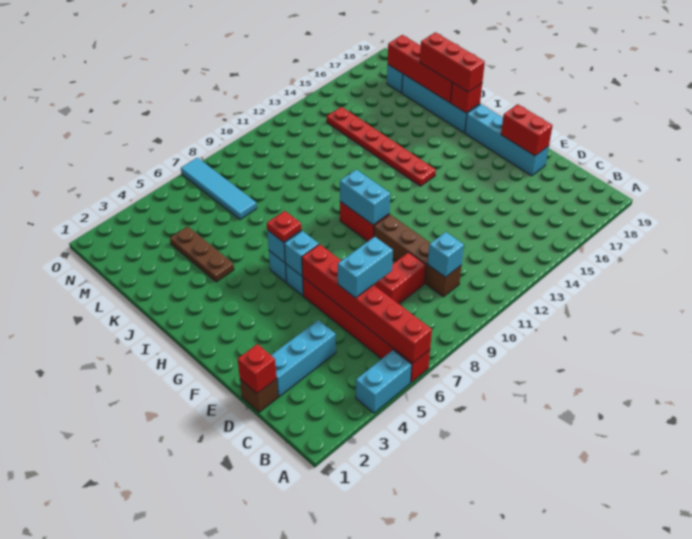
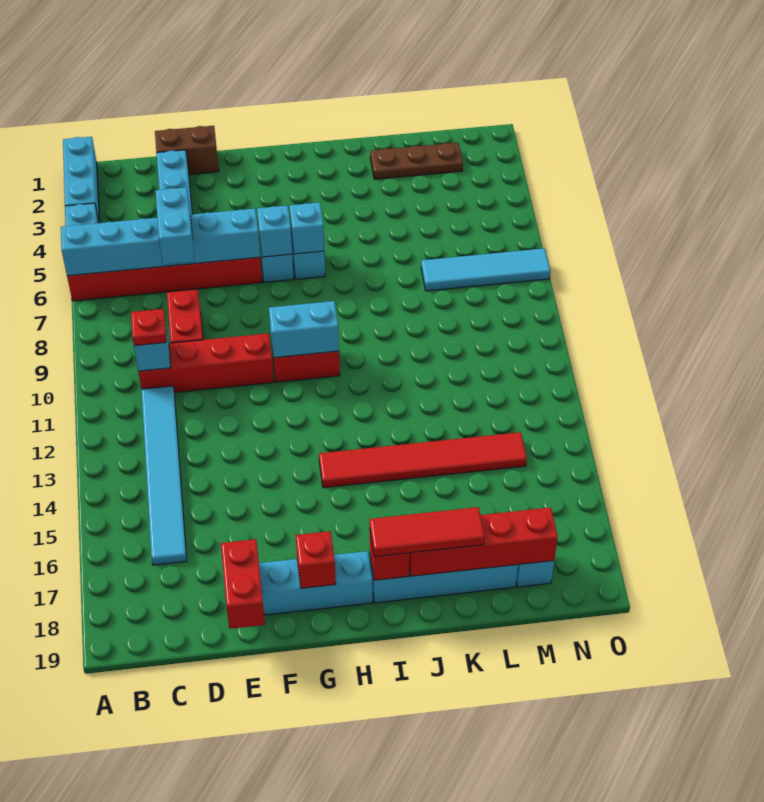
none -> cyan 1x3 brick [63,137,99,222]
red 1x6 brick [302,244,432,363] -> cyan 1x6 brick [61,209,260,276]
brown 1x4 brick [374,215,461,297] -> red 1x4 brick [138,333,274,393]
none -> cyan 1x6 tile [141,386,187,565]
brown 1x1 brick [240,379,278,412] -> brown 1x2 brick [155,126,219,174]
red 1x1 brick [238,344,277,393] -> red 1x1 brick moved to [295,531,336,588]
red 1x2 brick [501,104,552,156] -> red 1x2 brick turned to [221,539,265,629]
red 1x1 plate [267,211,301,242] -> red 1x1 plate moved to [131,309,167,346]
red 1x6 plate [327,107,436,186] -> red 1x6 tile [319,432,527,488]
red 1x3 brick [420,32,485,92] -> red 1x3 tile [370,507,485,557]
brown 1x3 plate [170,226,234,282] -> brown 1x3 plate moved to [370,143,463,179]

